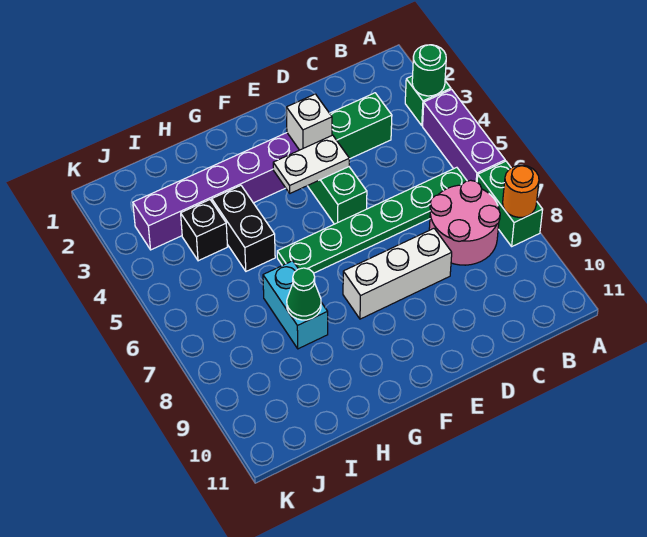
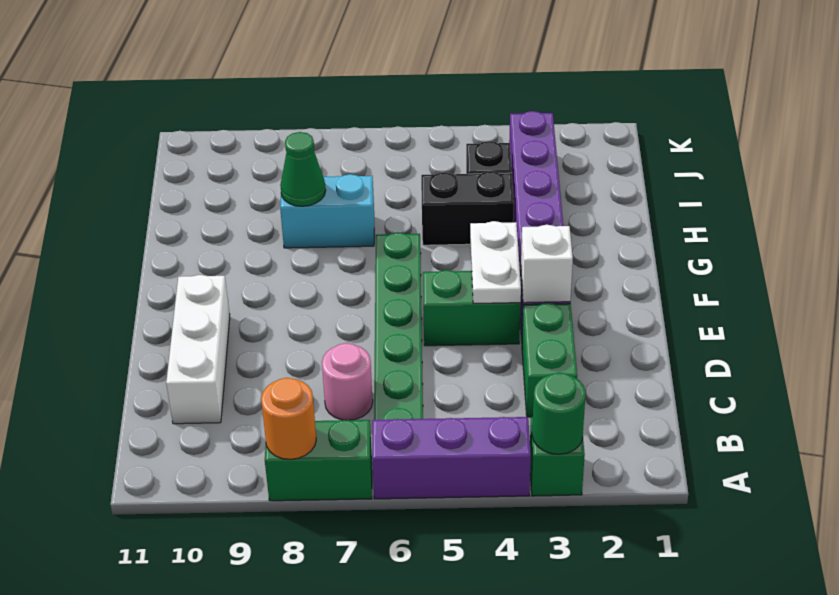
pink 2x2 round brick [429,180,500,265] -> pink 1x1 round brick [322,343,373,420]
white 1x3 brick [343,229,452,319] -> white 1x3 brick moved to [166,275,230,424]

